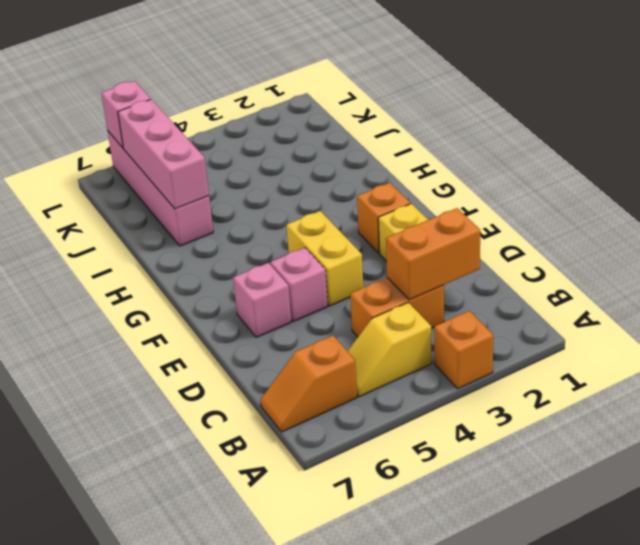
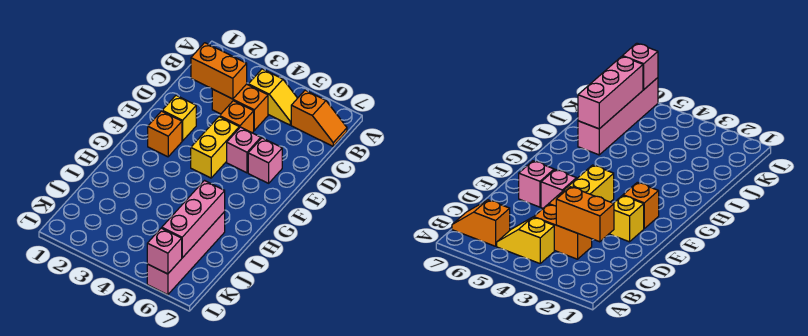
orange 1x1 brick [434,311,493,389] -> orange 1x1 brick moved to [220,101,254,133]

